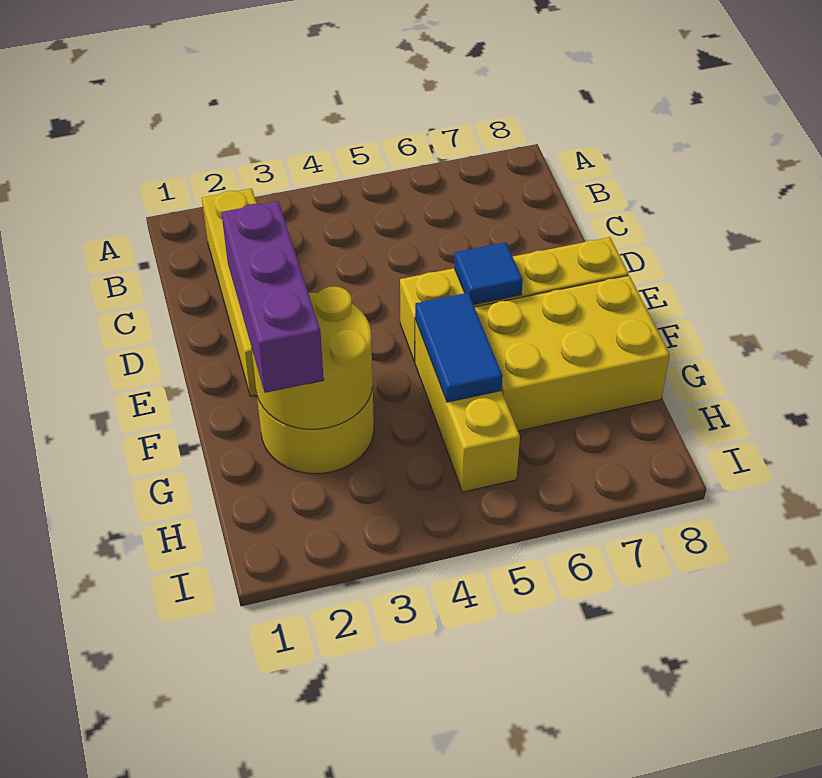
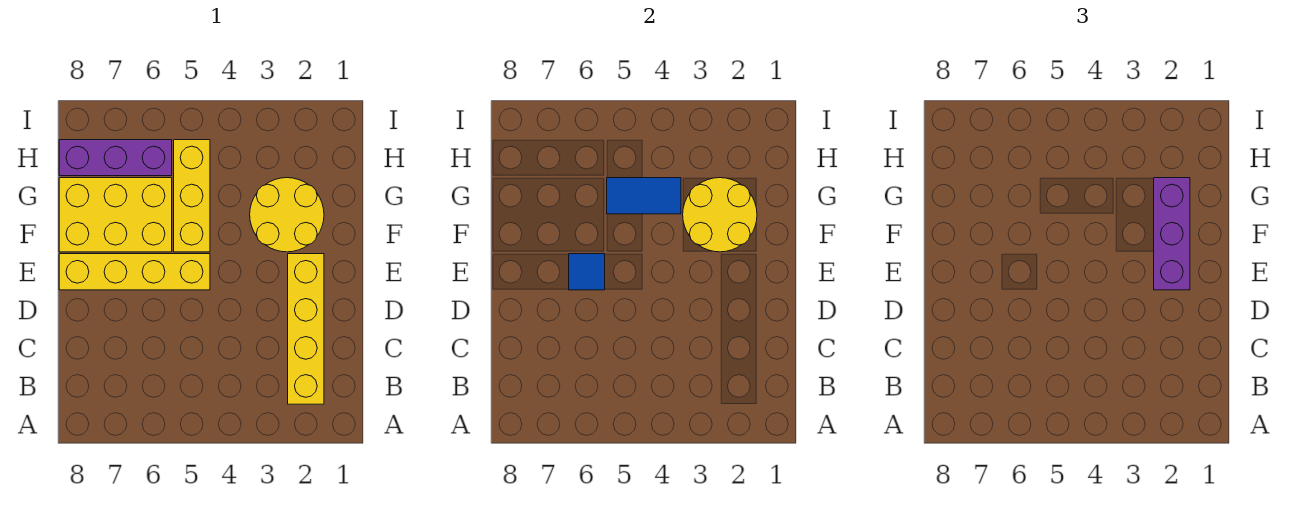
blue 1x2 tile [415,293,503,402] -> blue 1x2 tile turned to [607,178,681,214]
none -> purple 1x3 brick [59,140,172,176]

